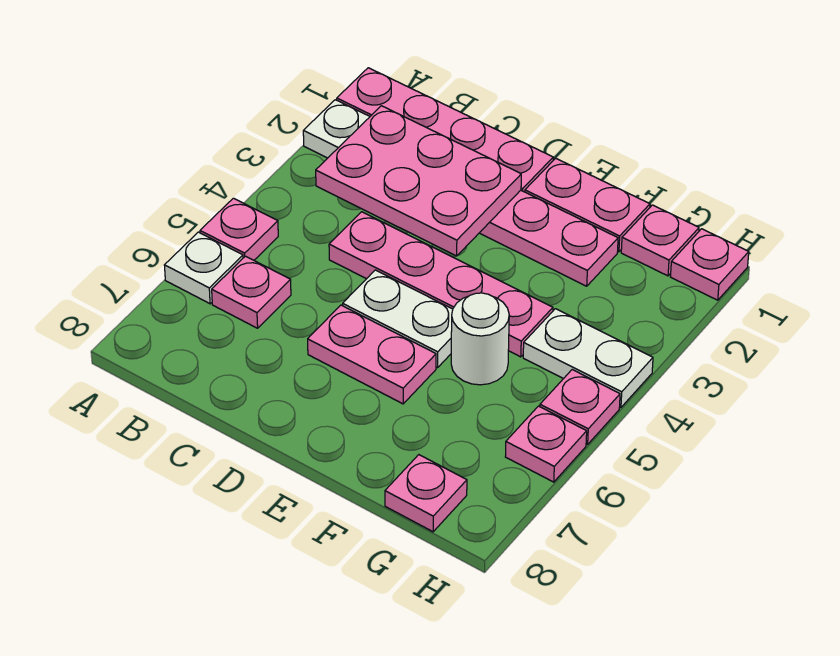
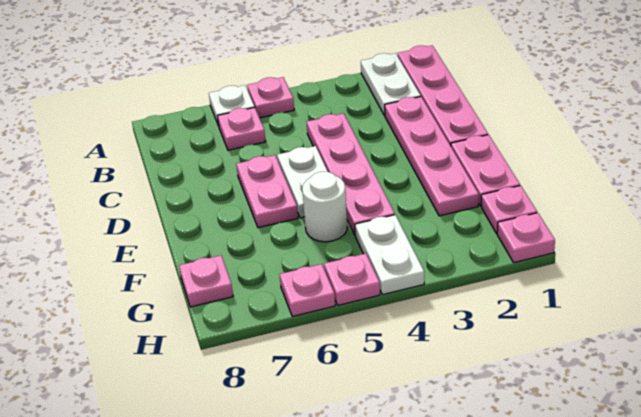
pink 2x3 plate [316,106,521,256] -> none

